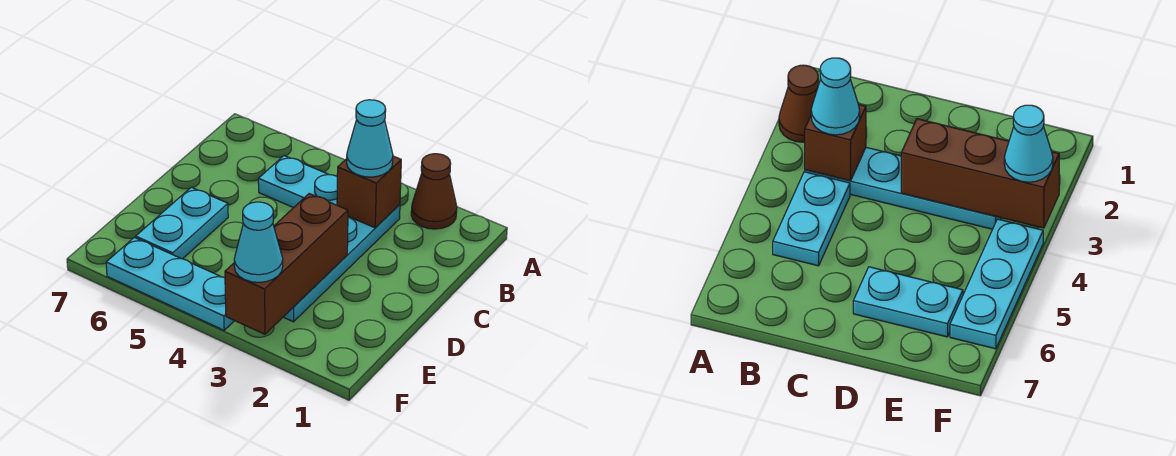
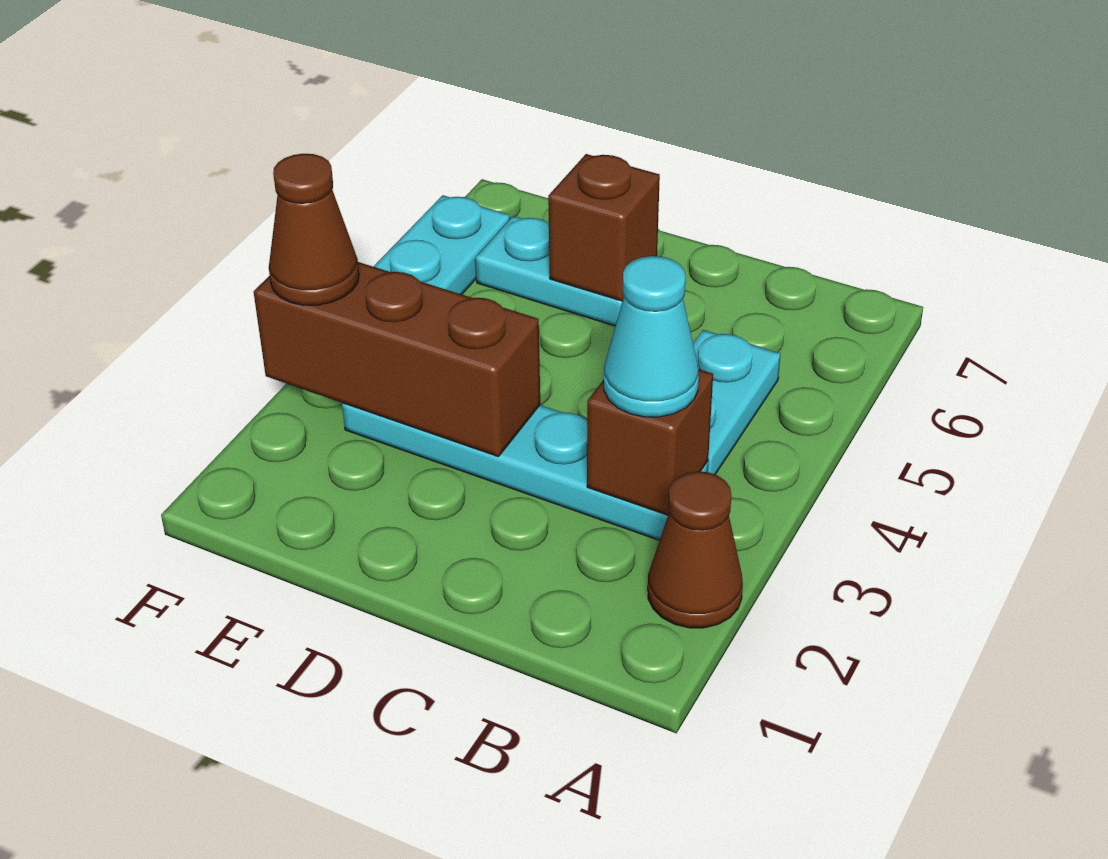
none -> brown 1x1 brick [548,154,660,301]
cyan 1x1 cone [234,202,283,282] -> brown 1x1 cone [269,154,359,305]

